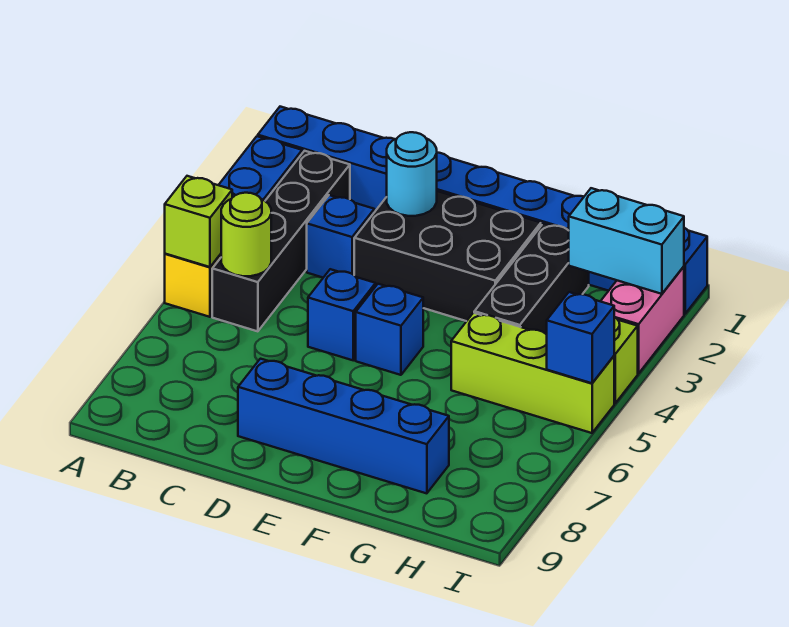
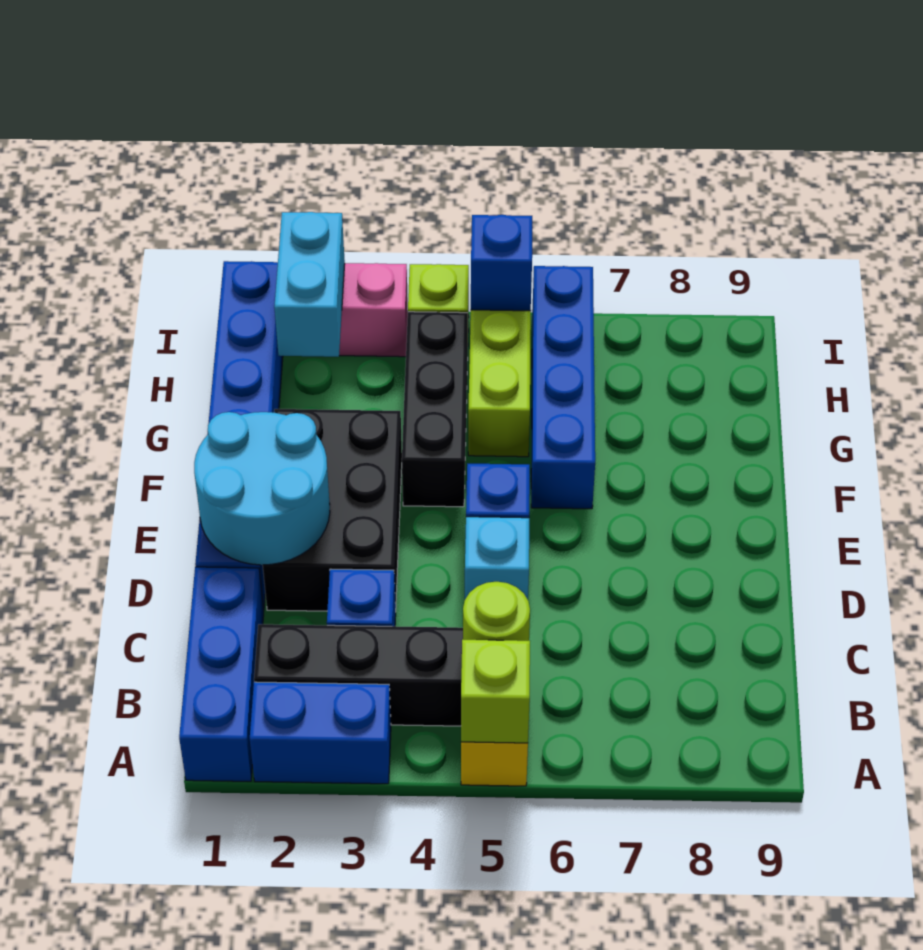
cyan 1x1 round brick [387,132,437,216] -> cyan 2x2 round brick [194,412,330,565]
blue 1x1 brick [308,269,376,360] -> cyan 1x1 brick [465,517,529,599]
blue 1x4 brick [238,359,449,493] -> blue 1x4 brick moved to [531,266,595,509]
black 1x3 brick [474,223,589,335] -> black 1x3 brick turned to [402,312,468,507]

